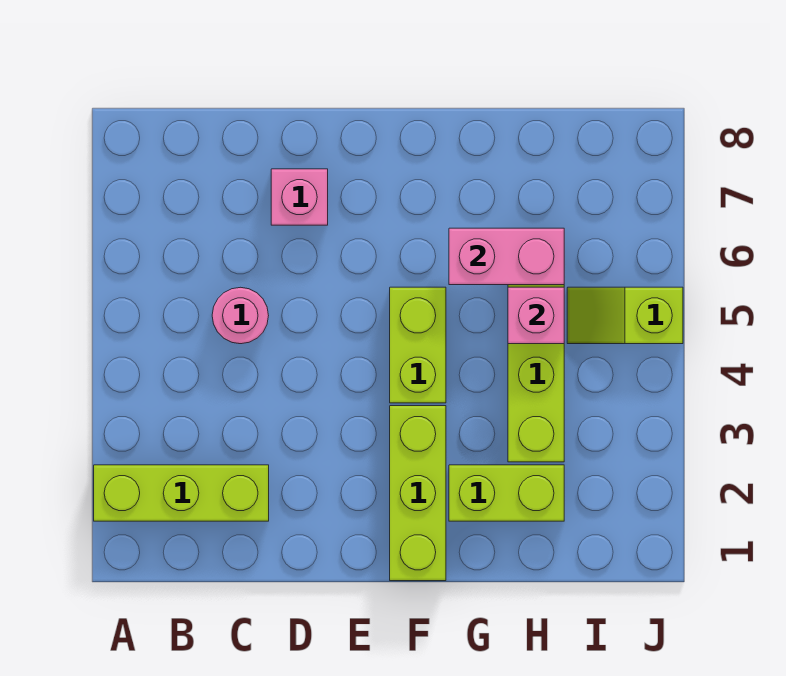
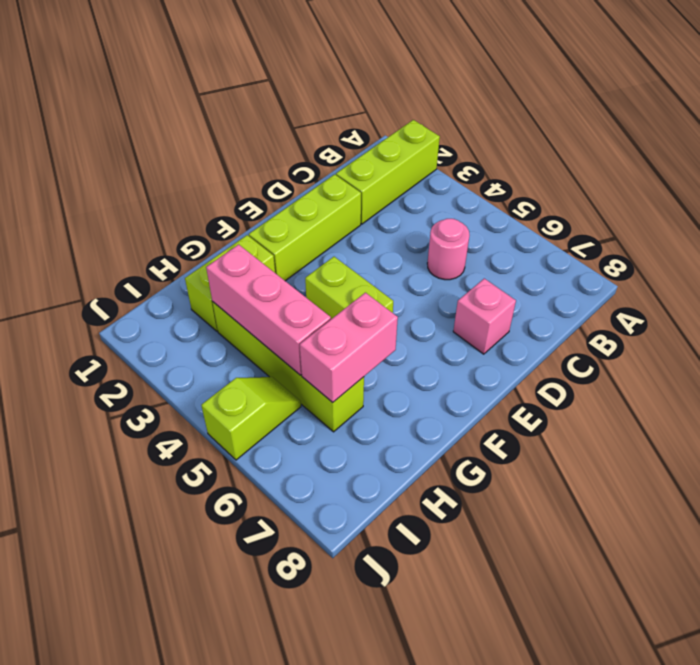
lime 1x3 brick [390,406,446,581] -> lime 1x3 brick turned to [249,174,361,281]
pink 1x1 brick [508,287,564,344] -> pink 1x3 brick [206,244,331,375]

